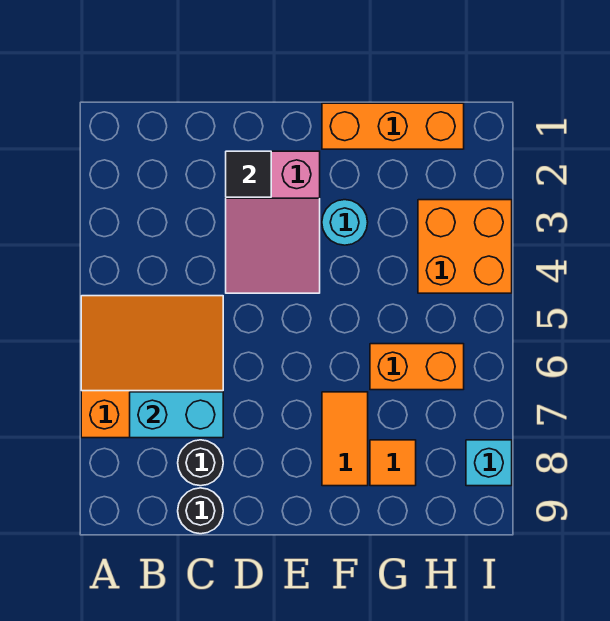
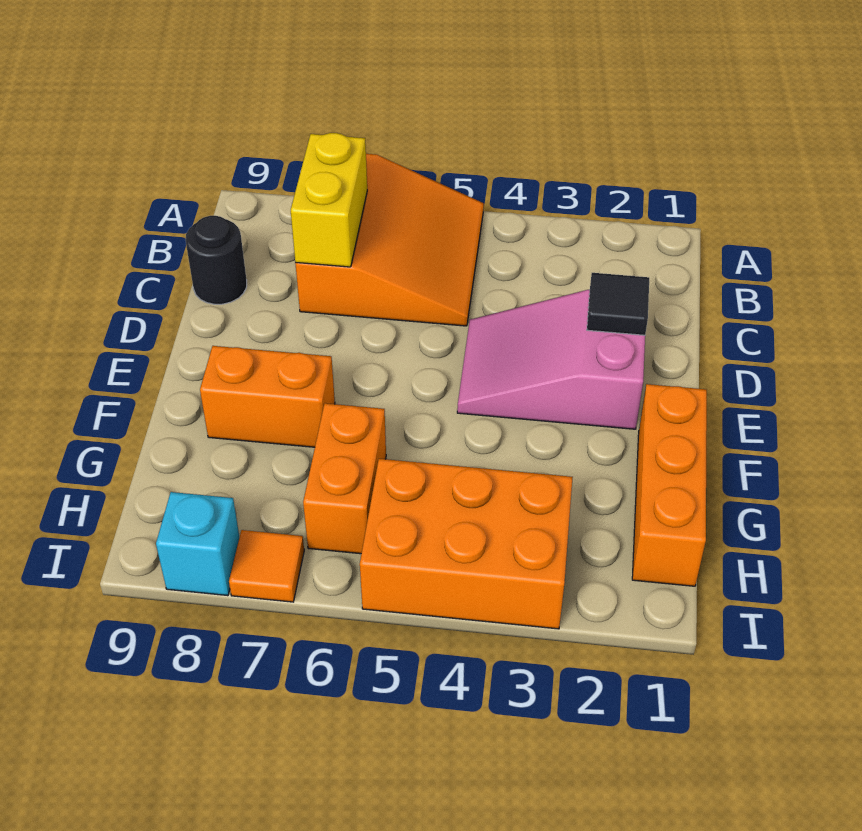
cyan 1x2 brick [130,392,223,438] -> yellow 1x2 brick [291,133,367,267]
black 1x1 round brick [178,440,223,486] -> none
cyan 1x1 round brick [322,200,368,245] -> none
orange 1x2 tile [322,392,368,486] -> orange 1x2 brick [200,346,335,447]
orange 1x1 tile [370,440,416,486] -> orange 1x1 tile moved to [229,530,304,602]
orange 2x2 brick [418,200,512,293] -> orange 2x3 brick [360,459,573,629]

